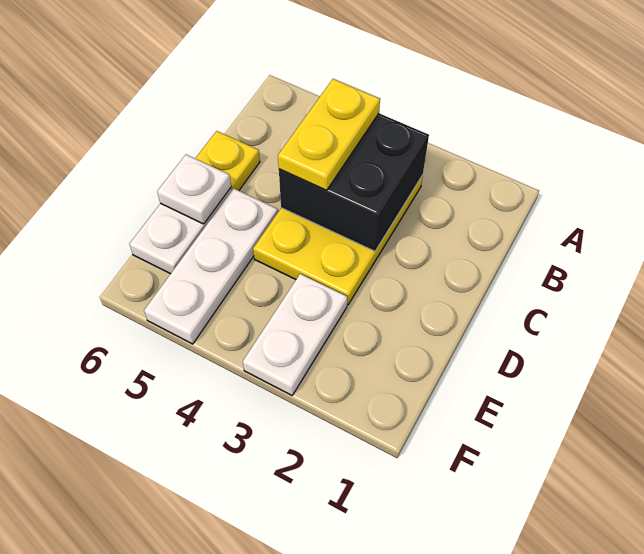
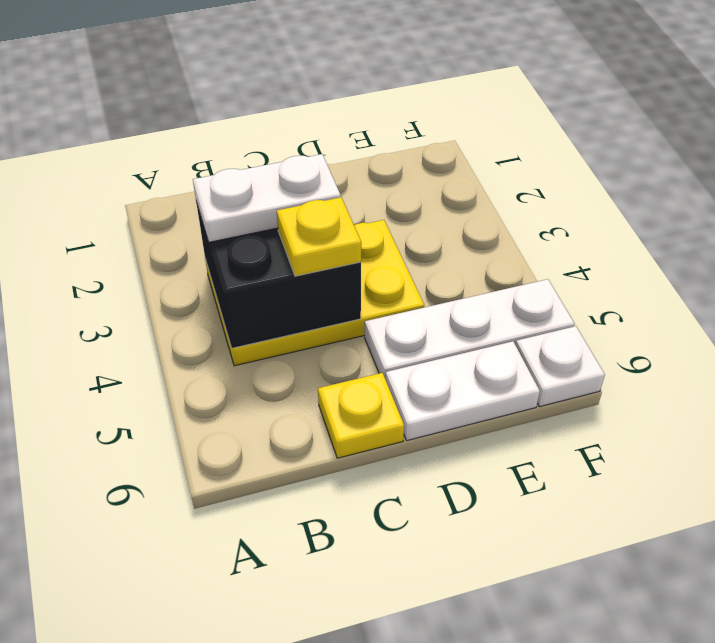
yellow 1x2 plate [278,79,380,190] -> yellow 1x1 plate [277,197,361,276]
white 1x1 plate [157,155,231,224] -> white 1x1 plate moved to [516,326,605,407]
white 1x2 plate [243,274,347,395] -> white 1x2 plate moved to [193,154,341,242]

